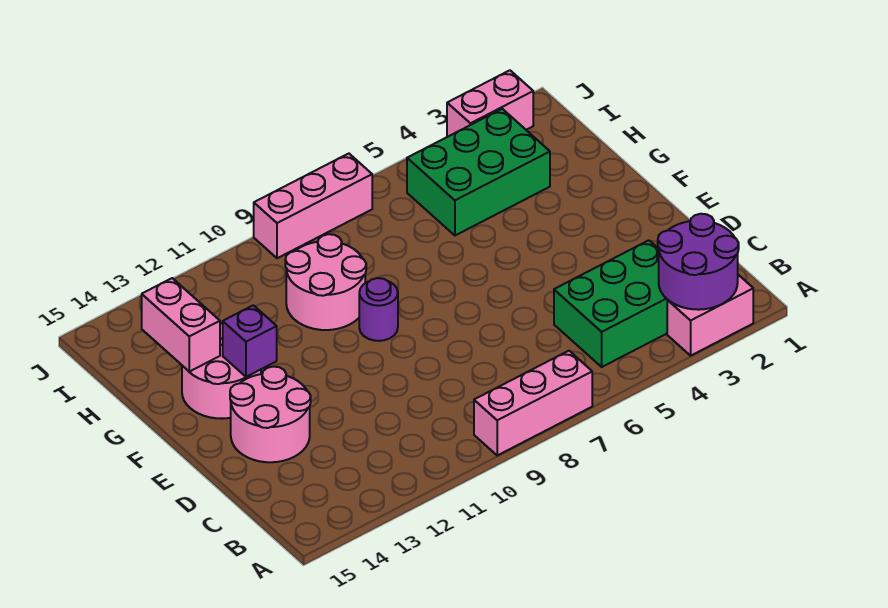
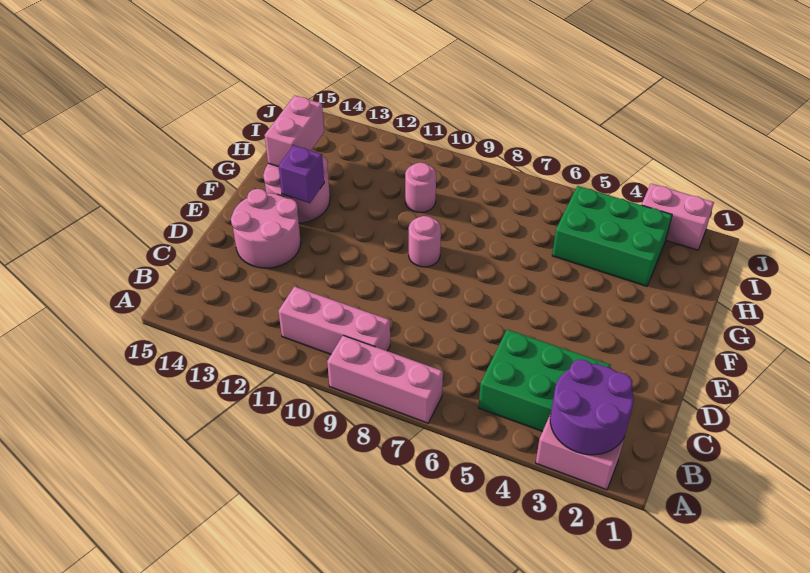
purple 1x1 round brick [359,278,398,341] -> pink 1x1 round brick [409,216,441,267]
pink 2x2 round brick [285,234,366,330] -> pink 1x1 round brick [405,163,436,212]
pink 1x3 brick [254,154,372,258] -> pink 1x3 brick moved to [279,287,390,354]

